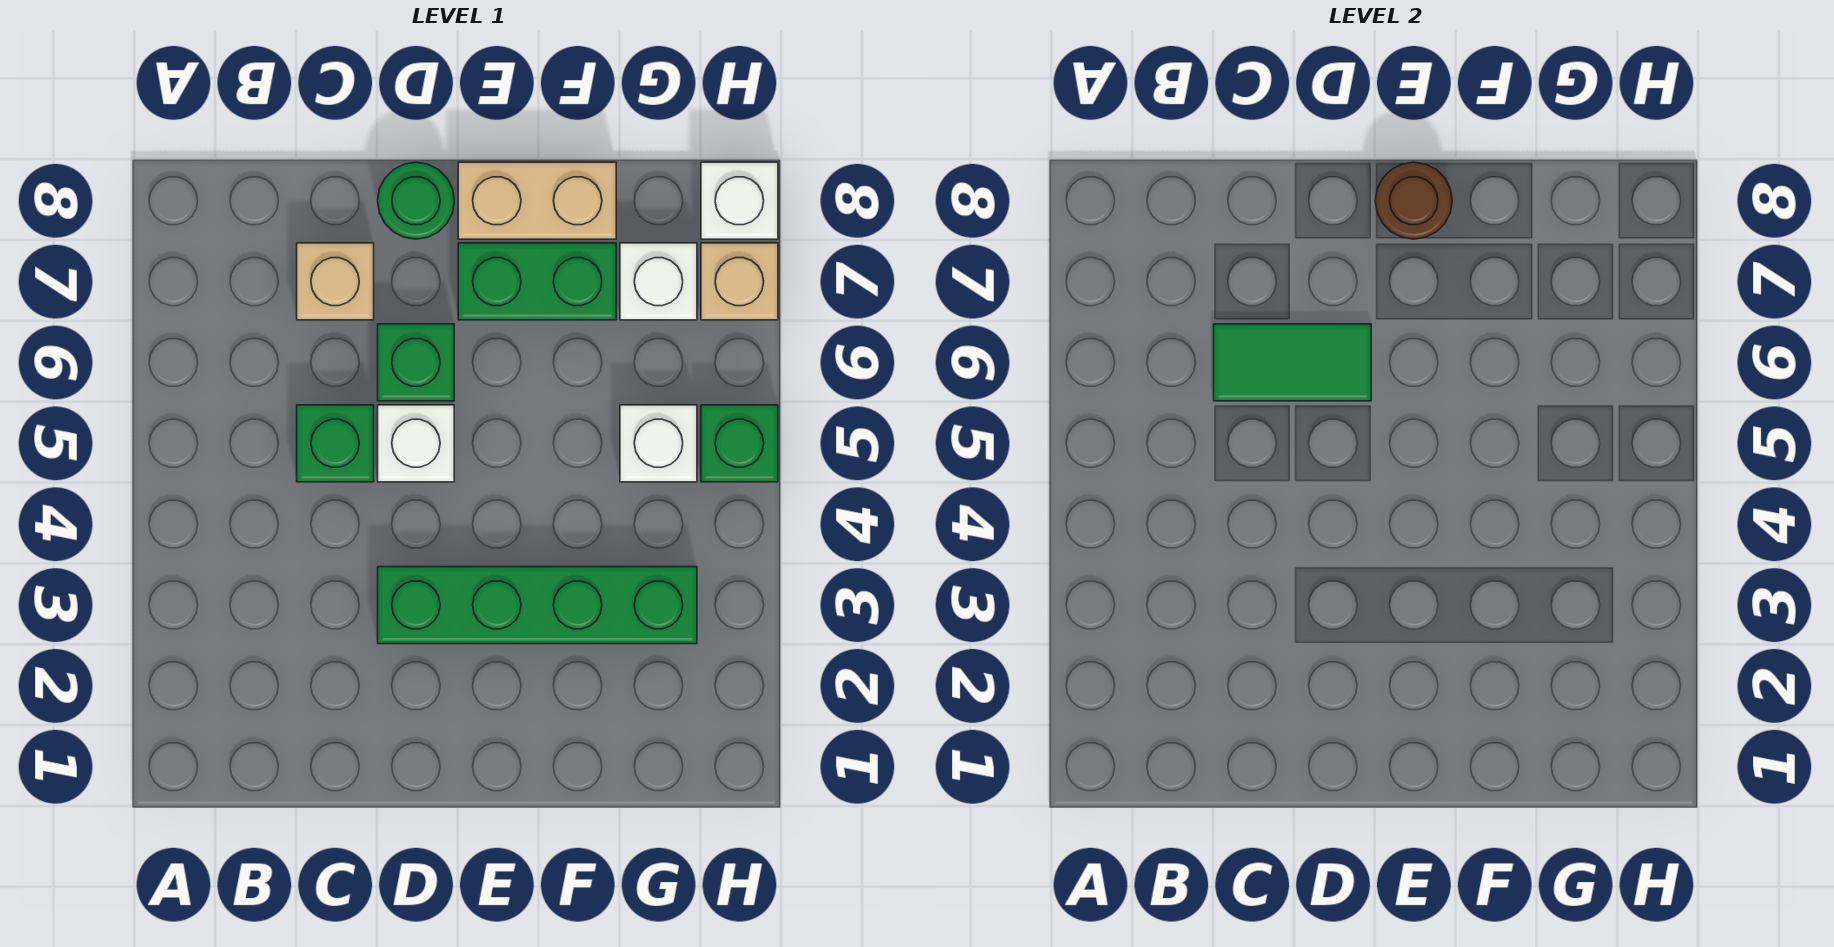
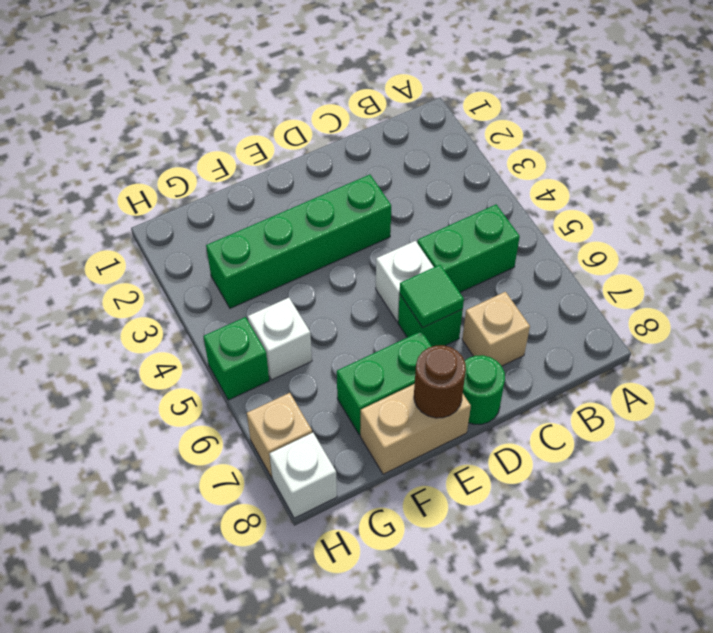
green 1x1 brick [297,405,374,482] -> green 1x2 brick [417,204,520,292]
green 1x2 tile [1214,324,1371,401] -> green 1x1 tile [400,265,464,328]
white 1x1 brick [620,243,697,320] -> none

